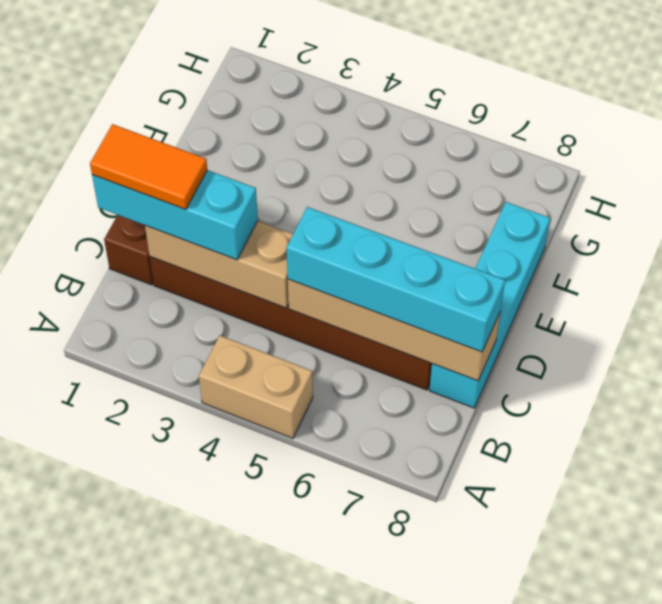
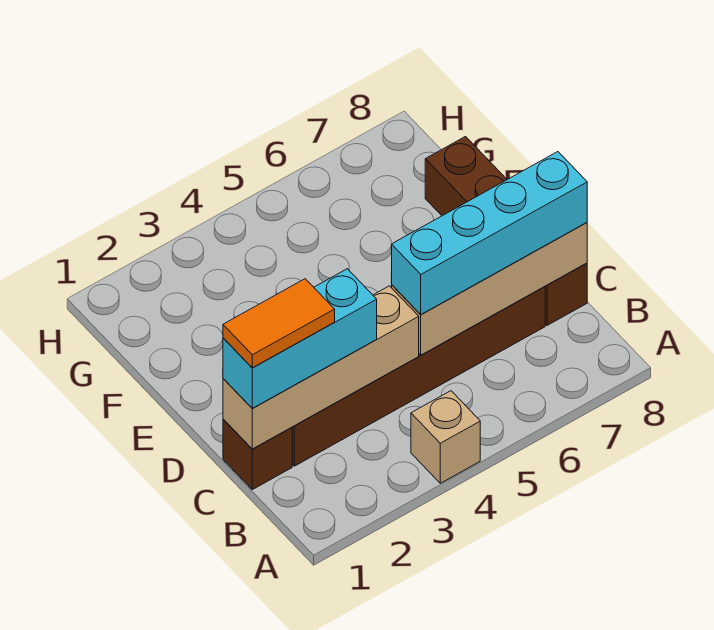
tan 1x2 brick [199,336,313,438] -> tan 1x1 brick [411,391,480,483]
tan 1x3 brick [145,221,293,308] -> tan 1x4 brick [223,286,419,449]
cyan 1x4 brick [429,202,550,408] -> brown 1x4 brick [425,137,587,325]

